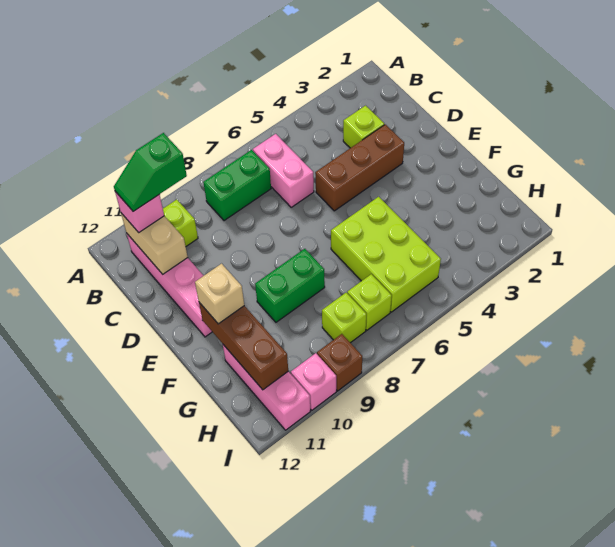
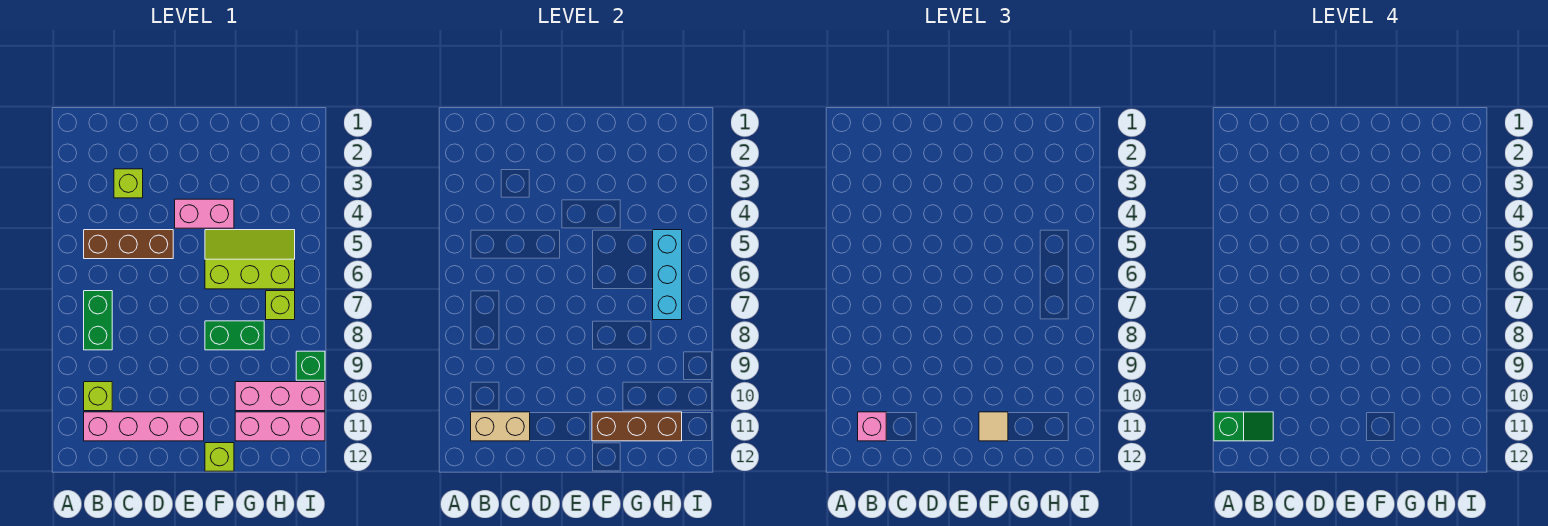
pink 1x2 brick [253,134,314,207] -> pink 1x2 brick moved to [175,199,234,228]
green 1x2 slope [114,133,187,212] -> green 1x2 slope turned to [1214,412,1273,441]
brown 1x3 brick [315,124,404,211] -> brown 1x3 brick turned to [84,230,173,259]
lime 2x3 brick [331,197,441,312] -> lime 2x3 slope [205,230,295,289]
green 1x2 brick [255,249,325,322] -> green 1x2 brick turned to [205,321,264,350]
tan 1x1 brick [195,264,244,324] -> tan 1x1 tile [979,412,1008,441]
none -> cyan 1x3 brick [653,230,682,320]
lime 1x1 brick [322,293,366,343] -> lime 1x1 brick moved to [205,443,234,471]
brown 1x1 brick [317,334,362,391] -> green 1x1 brick [296,351,325,380]
pink 1x1 brick [291,353,336,410] -> pink 1x3 brick [235,382,325,411]

